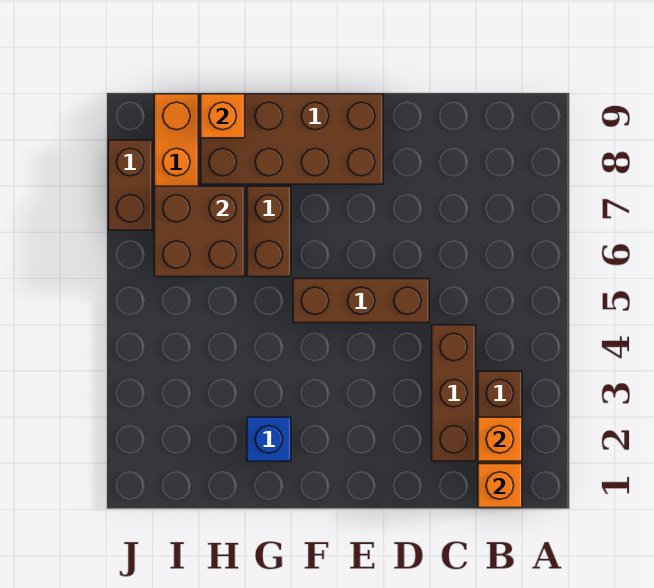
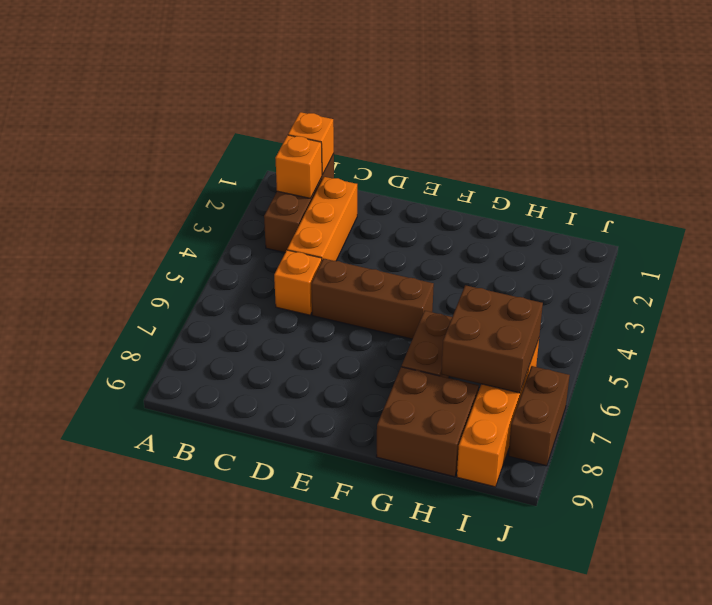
brown 1x3 brick [432,325,476,461] -> orange 1x3 brick [287,177,357,261]
brown 2x4 brick [201,94,383,184] -> brown 2x2 brick [376,367,479,477]
blue 1x1 brick [247,417,291,461] -> none
orange 1x1 brick [201,94,245,138] -> orange 1x1 brick moved to [274,250,322,315]

